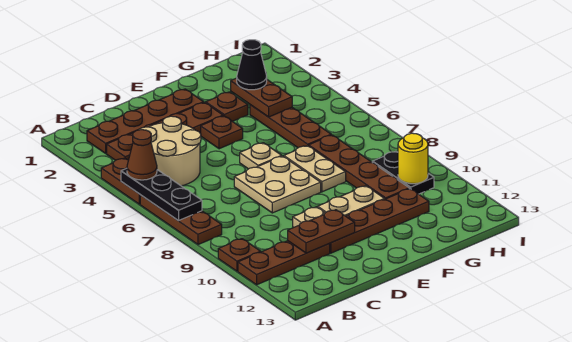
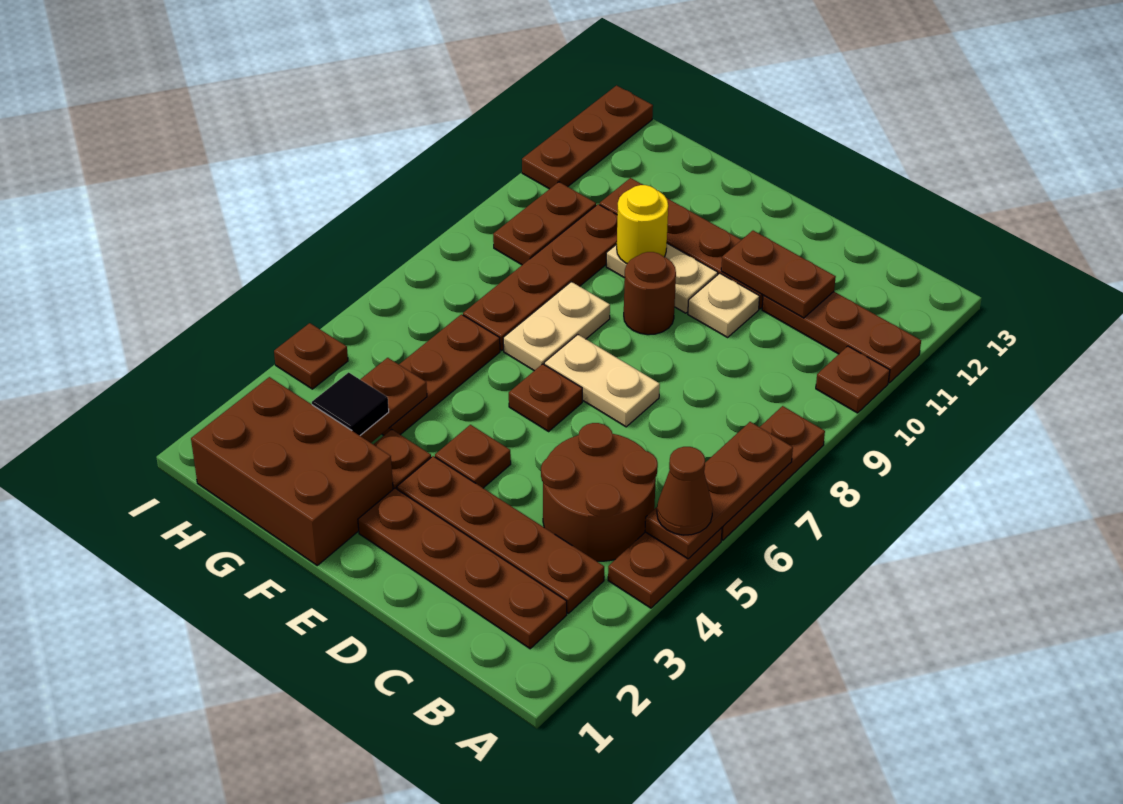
black 1x3 plate [121,168,202,221] -> brown 1x3 plate [645,422,793,559]
tan 2x2 round brick [139,116,201,186] -> brown 2x2 round brick [541,423,658,561]
tan 2x2 plate [234,156,321,213] -> tan 1x2 plate [544,335,660,427]
tan 1x1 plate [240,143,281,169] -> brown 1x1 plate [509,364,582,431]
none -> brown 1x1 round brick [624,252,676,335]
none -> brown 2x3 brick [191,377,393,565]
black 1x1 cone [237,40,267,90] -> black 1x1 tile [312,372,389,436]
black 1x2 plate [372,151,434,194] -> brown 1x2 plate [493,182,596,265]
yellow 1x1 round brick [398,133,428,184] -> yellow 1x1 round brick moved to [617,185,668,263]
none -> brown 1x1 plate [274,323,348,389]
none -> brown 1x3 plate [522,85,653,189]

